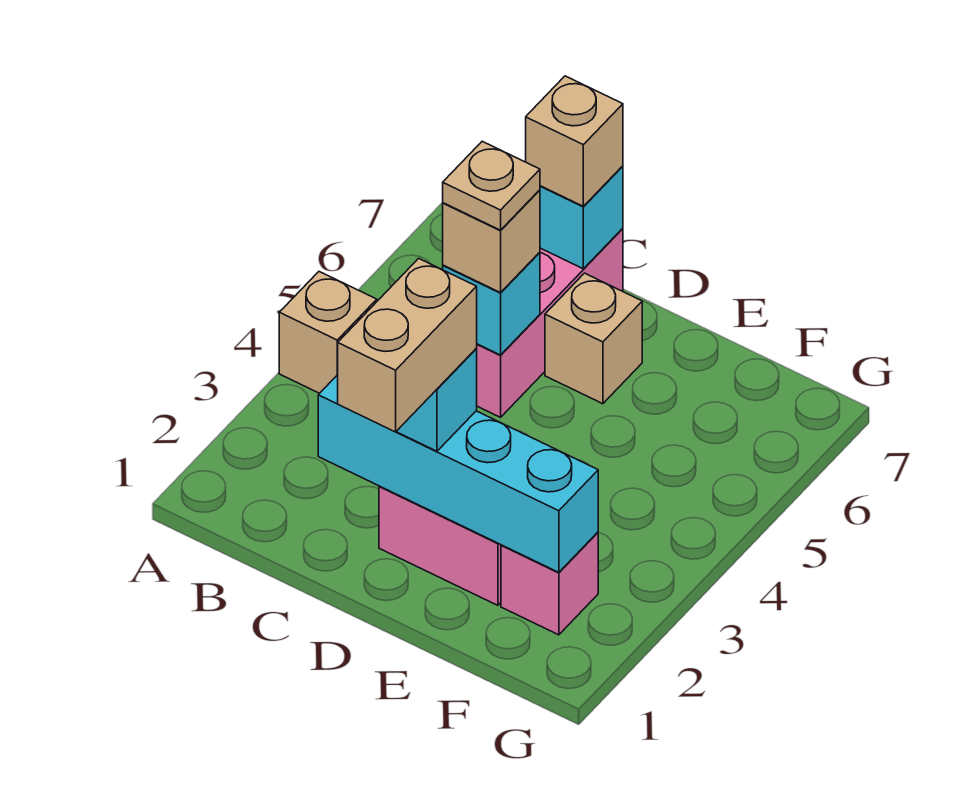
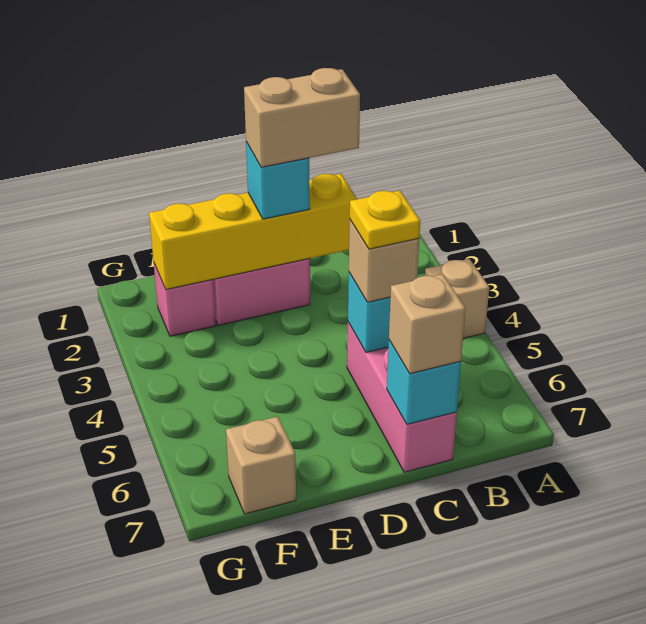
cyan 1x4 brick [318,375,598,572] -> yellow 1x4 brick [149,174,357,290]
tan 1x1 plate [443,141,540,230] -> yellow 1x1 plate [350,191,420,249]
tan 1x2 brick [337,258,477,432] -> tan 1x2 brick turned to [244,68,360,167]
tan 1x1 brick [545,273,642,404] -> tan 1x1 brick moved to [226,417,296,514]

